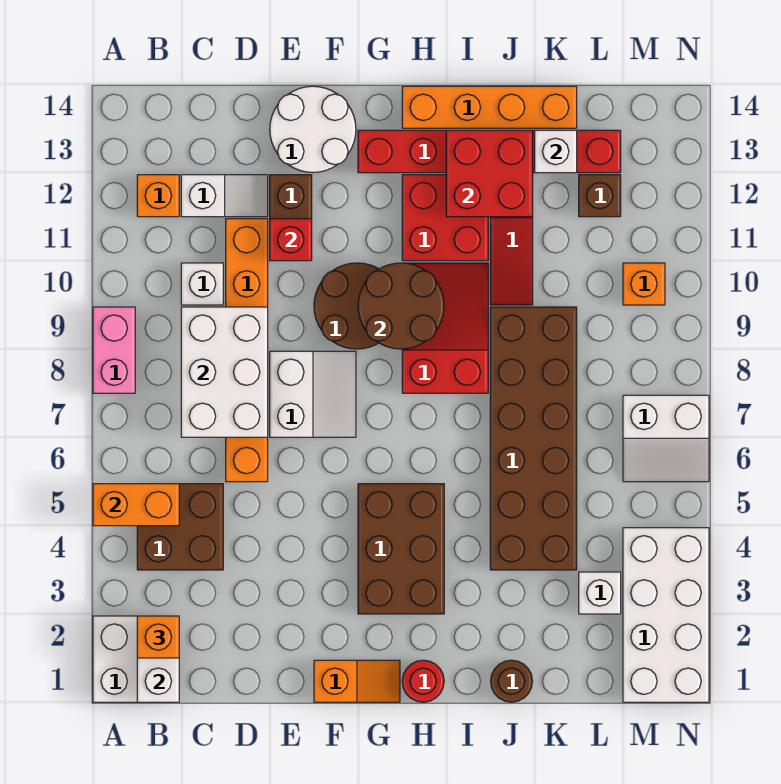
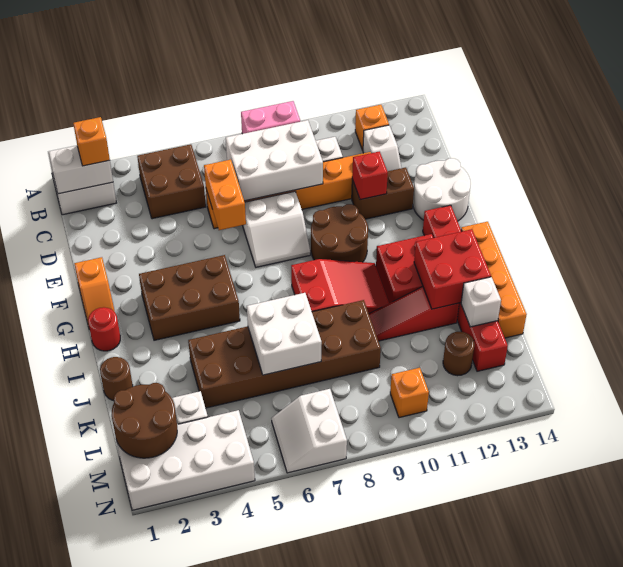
orange 1x2 brick [93,484,179,526] -> orange 1x2 brick moved to [204,160,246,230]
brown 2x2 round brick [358,263,444,349] -> brown 2x2 round brick moved to [112,383,177,458]
none -> white 2x2 brick [247,293,322,375]
brown 1x1 brick [579,175,621,217] -> brown 1x1 round brick [443,332,475,376]

